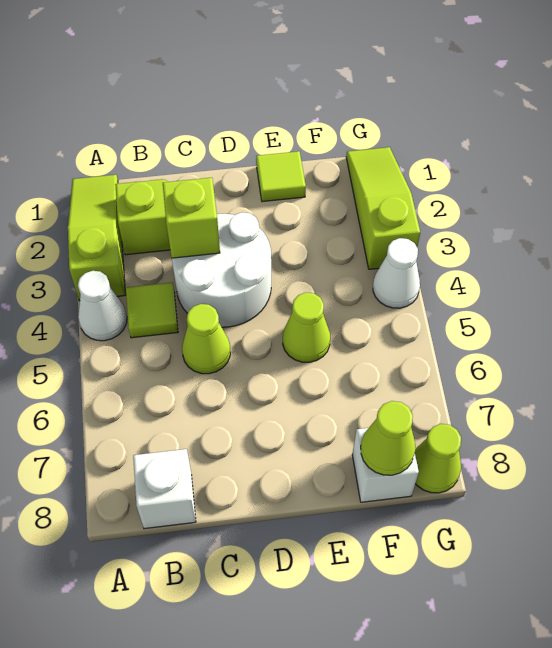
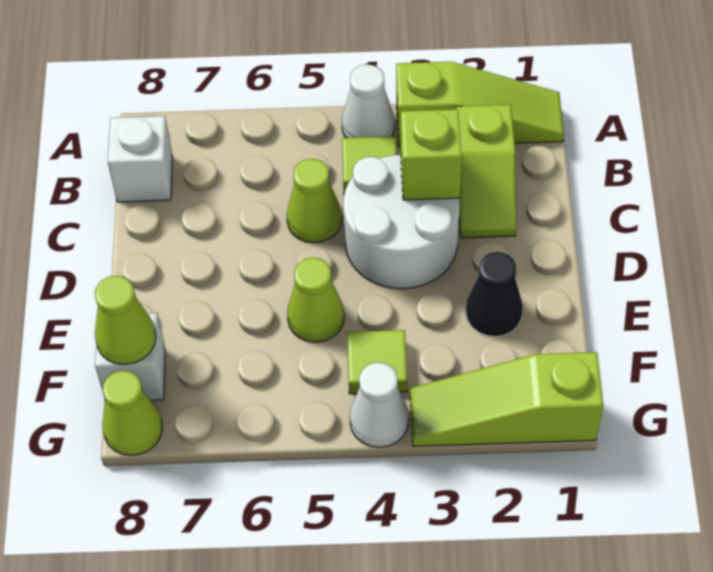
lime 1x1 tile [256,151,306,202] -> lime 1x1 tile moved to [347,330,407,394]
none -> black 1x1 cone [466,252,523,336]
lime 1x3 slope [346,147,420,269] -> lime 1x3 slope turned to [410,352,603,446]

